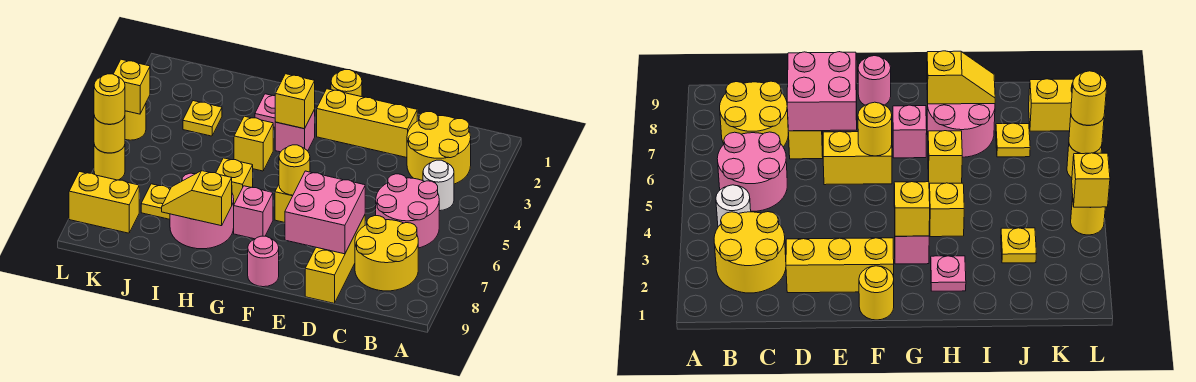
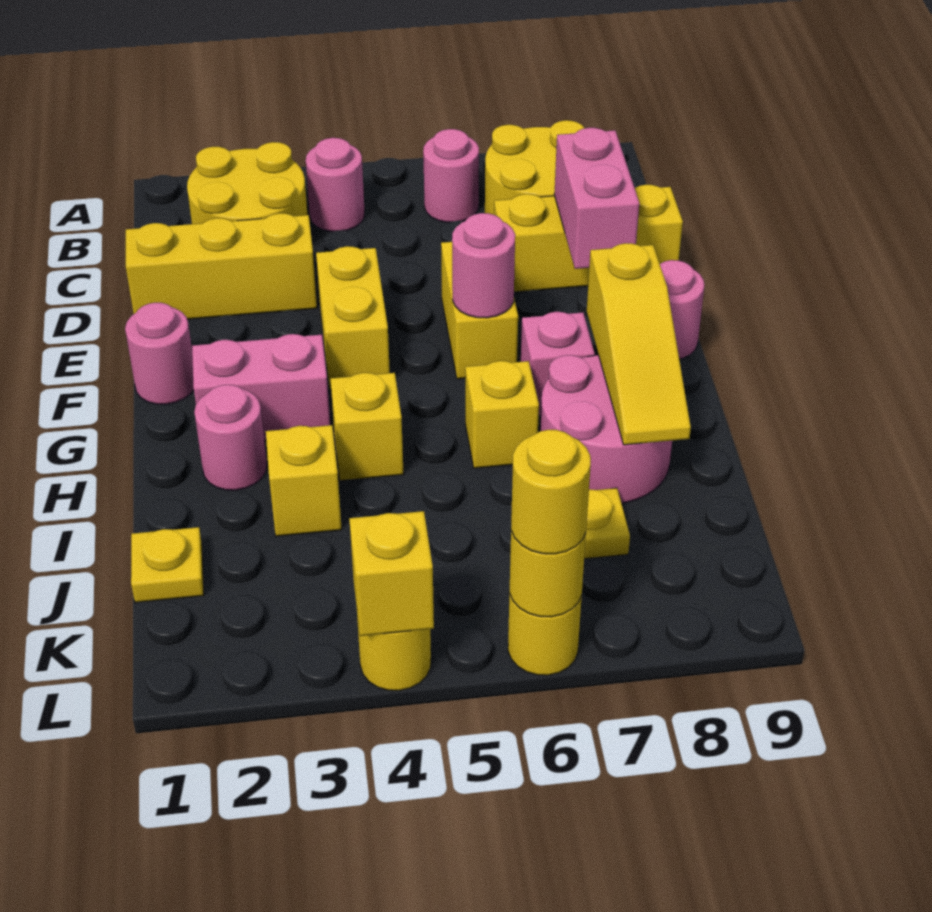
white 1x1 round brick [423,160,454,211] -> pink 1x1 round brick [306,138,365,232]
pink 2x2 round brick [376,174,439,248] -> pink 1x1 round brick [423,129,479,222]
yellow 1x3 brick [317,89,417,158] -> yellow 1x3 brick turned to [126,213,317,319]
pink 2x2 brick [285,171,365,254] -> pink 1x2 brick [554,128,639,269]
yellow 1x1 round brick [331,70,362,97] -> pink 1x1 round brick [125,303,194,404]
yellow 1x1 round brick [279,145,310,195] -> pink 1x1 round brick [452,213,515,318]
pink 1x1 brick [275,110,315,152] -> pink 1x2 brick [192,334,330,441]
yellow 1x1 brick [275,74,315,129] -> yellow 1x1 brick moved to [266,425,342,536]
pink 1x1 plate [255,94,275,127] -> pink 1x1 round brick [194,385,267,490]
yellow 1x2 slope [162,171,232,226] -> yellow 1x3 slope [587,243,691,445]
yellow 1x1 plate [183,101,222,136] -> yellow 1x1 plate moved to [131,527,204,603]
yellow 1x2 brick [69,171,139,233] -> yellow 1x2 brick moved to [316,246,390,390]

